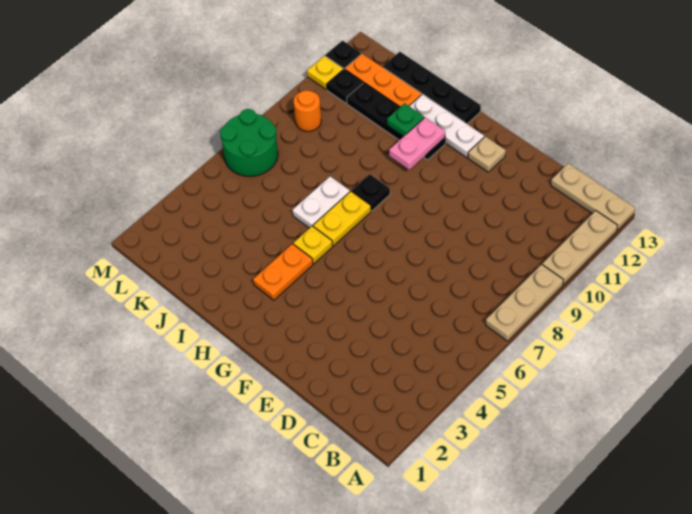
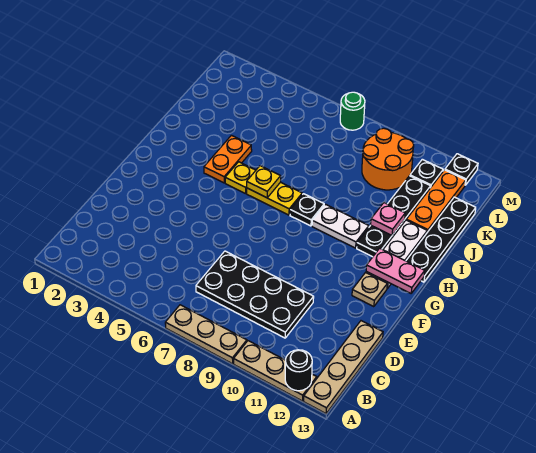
none -> black 1x1 round brick [285,350,312,391]
tan 1x3 plate [551,163,635,230] -> tan 1x4 plate [304,321,383,413]
none -> black 2x4 plate [196,251,314,338]
orange 1x2 plate [253,244,313,300] -> orange 1x2 plate turned to [204,135,252,183]
pink 1x2 plate [389,117,445,170] -> pink 1x2 plate moved to [366,248,425,293]
white 1x2 plate [292,176,350,228] -> white 1x2 plate moved to [312,204,369,248]
green 1x1 plate [387,103,424,137] -> pink 1x1 plate [371,203,405,235]
green 2x2 round brick [220,109,278,176] -> green 1x1 round brick [340,92,365,130]
orange 1x1 round brick [294,91,321,131] -> orange 2x2 round brick [362,128,414,190]
yellow 1x1 plate [307,56,343,90] -> yellow 1x1 plate moved to [247,166,281,198]

